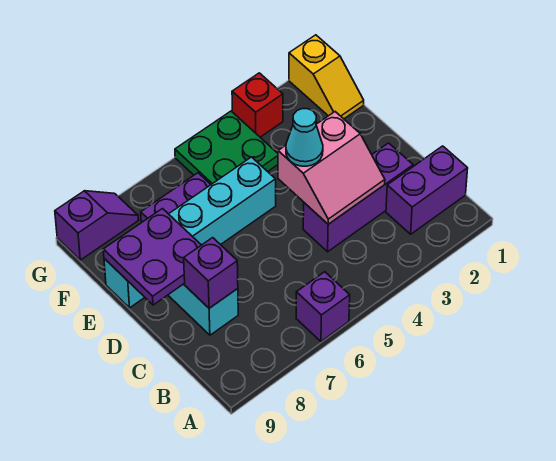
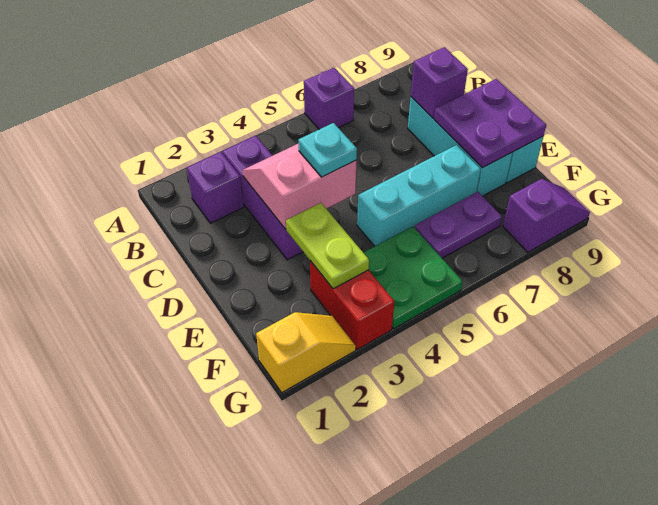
purple 1x2 brick [386,146,468,234] -> purple 1x1 brick [187,152,244,223]
purple 1x3 brick [303,143,413,252] -> purple 1x3 brick turned to [223,135,303,260]
cyan 1x1 cone [286,109,323,166] -> cyan 1x1 plate [298,123,357,177]
none -> lime 1x2 plate [286,203,369,289]
yellow 1x2 slope [289,35,364,119] -> yellow 1x2 slope turned to [256,312,356,393]
red 1x1 brick [232,73,283,137] -> red 1x2 brick [310,261,394,350]
purple 1x2 slope [55,191,138,260] -> purple 1x2 slope turned to [503,179,590,252]

